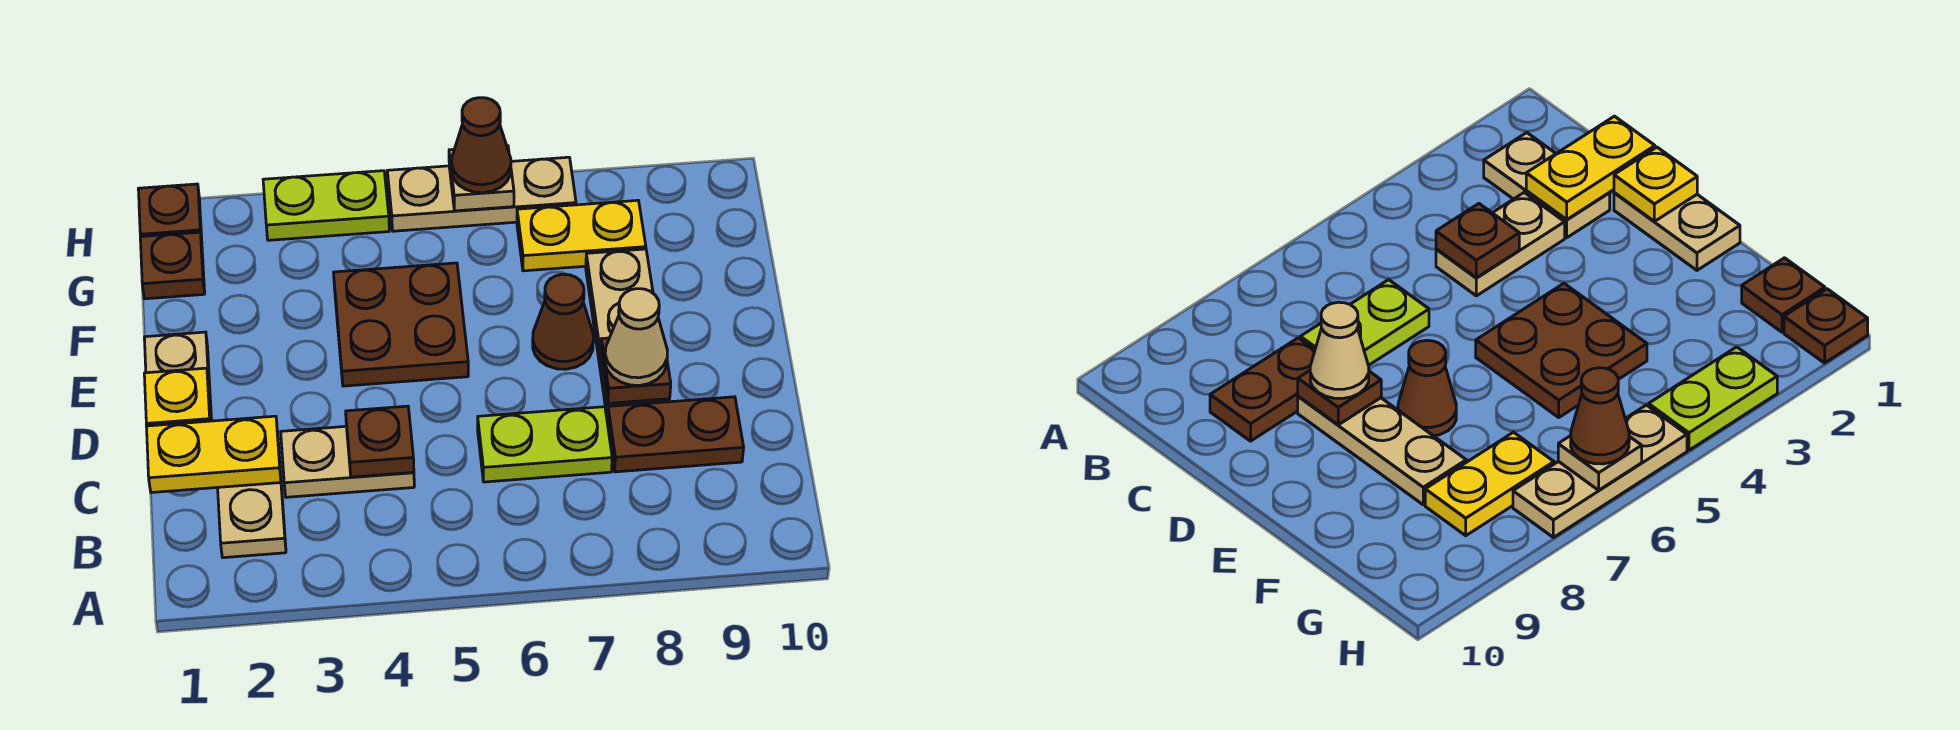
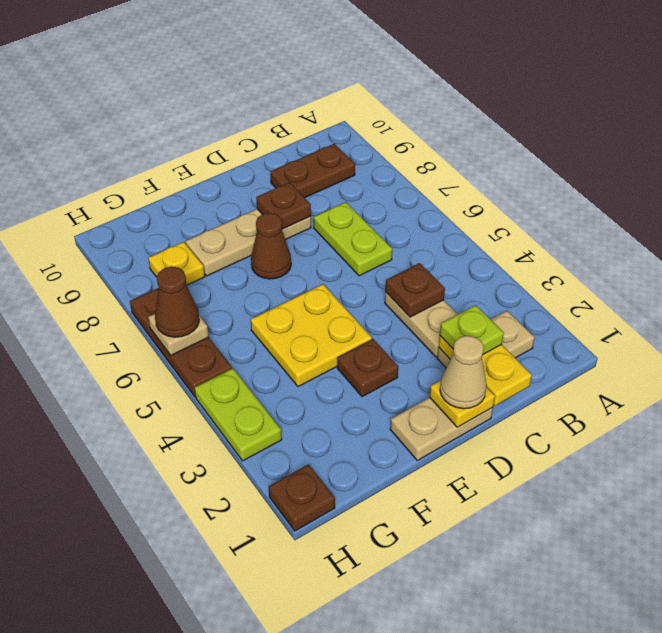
none -> lime 1x1 plate [440,305,504,354]
brown 1x2 plate [607,397,744,472] -> brown 1x2 plate turned to [270,144,355,198]
tan 1x1 cone [605,289,667,386] -> tan 1x1 cone moved to [440,336,487,409]
brown 2x2 plate [334,263,468,386] -> yellow 2x2 plate [251,284,372,387]
brown 1x1 plate [140,232,205,299] -> brown 1x1 plate moved to [337,339,398,397]
yellow 1x2 plate [517,200,646,271] -> yellow 1x1 plate [148,242,205,285]
tan 1x3 plate [387,157,576,231] -> brown 1x3 plate [130,288,232,397]

